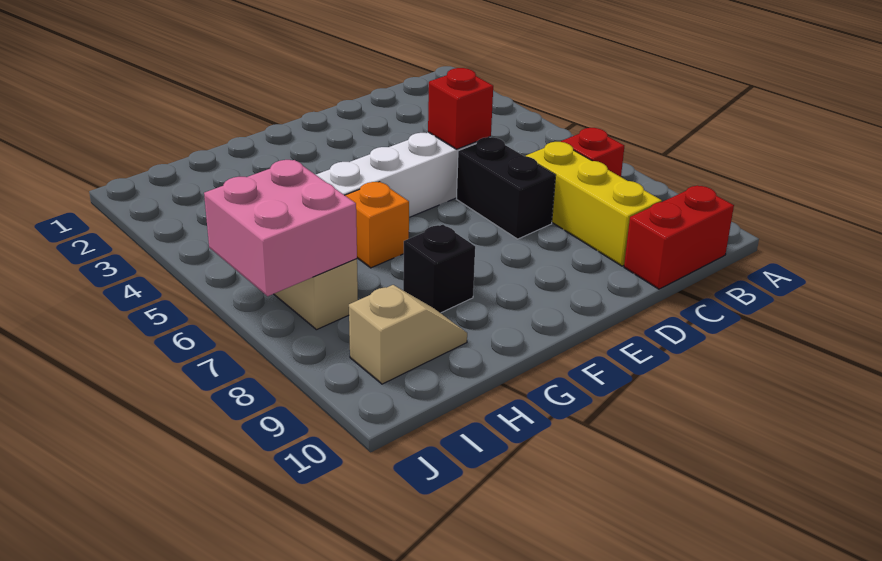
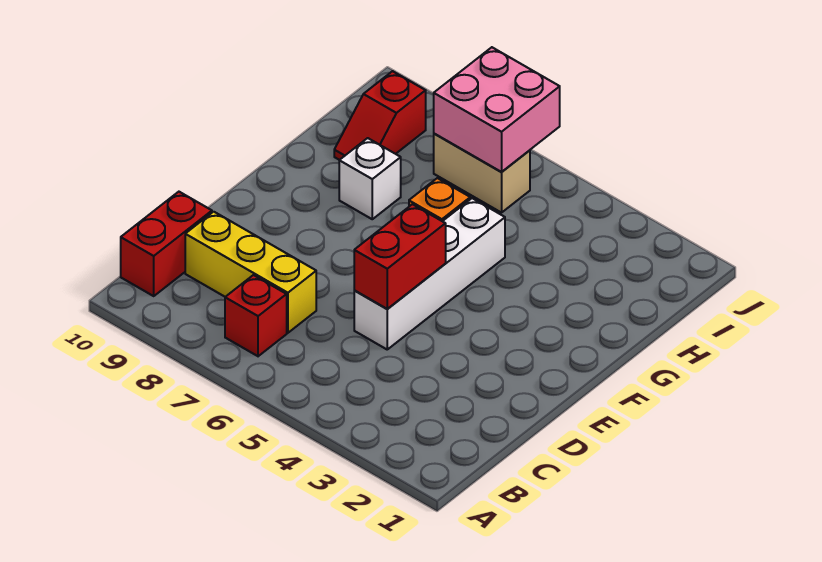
red 1x1 brick [428,68,493,149] -> red 1x2 brick [354,204,446,309]
black 1x2 brick [457,137,556,239] -> none
black 1x1 brick [403,225,475,313] -> white 1x1 brick [339,138,401,219]
tan 1x2 slope [349,285,467,384] -> red 1x2 slope [334,71,426,160]

